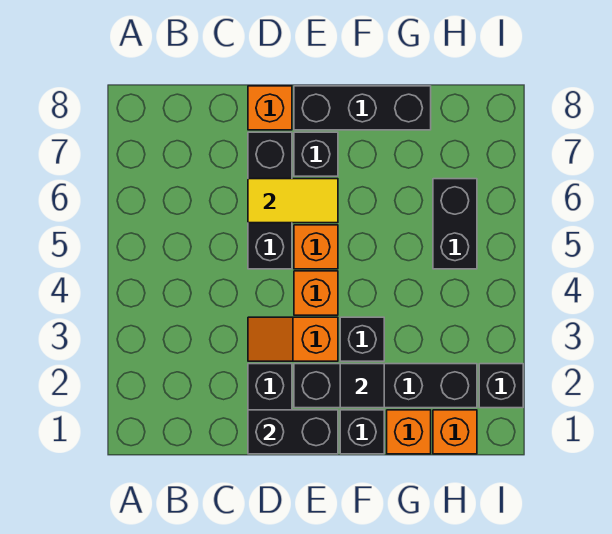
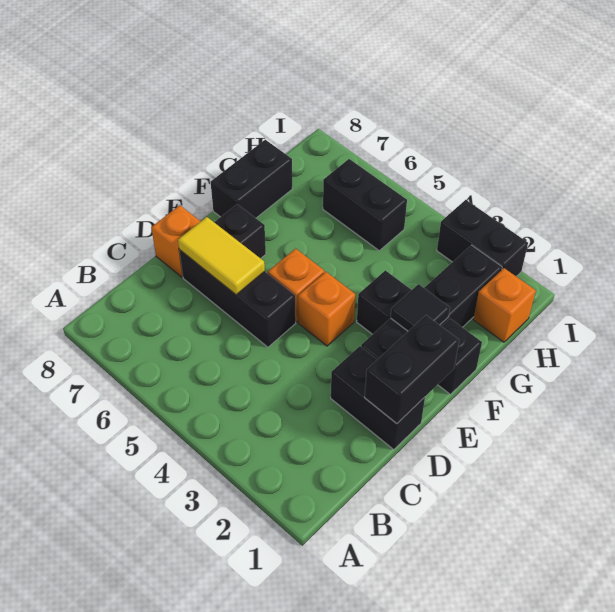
orange 1x2 slope [248,317,338,361] -> none
yellow 1x2 tile [248,179,338,223] -> yellow 1x2 tile turned to [178,217,265,295]
black 1x3 brick [294,86,431,130] -> black 1x2 brick [211,140,292,218]
orange 1x1 brick [387,410,431,454] -> none
black 1x1 brick [479,364,523,408] -> black 1x2 brick [437,200,528,276]

